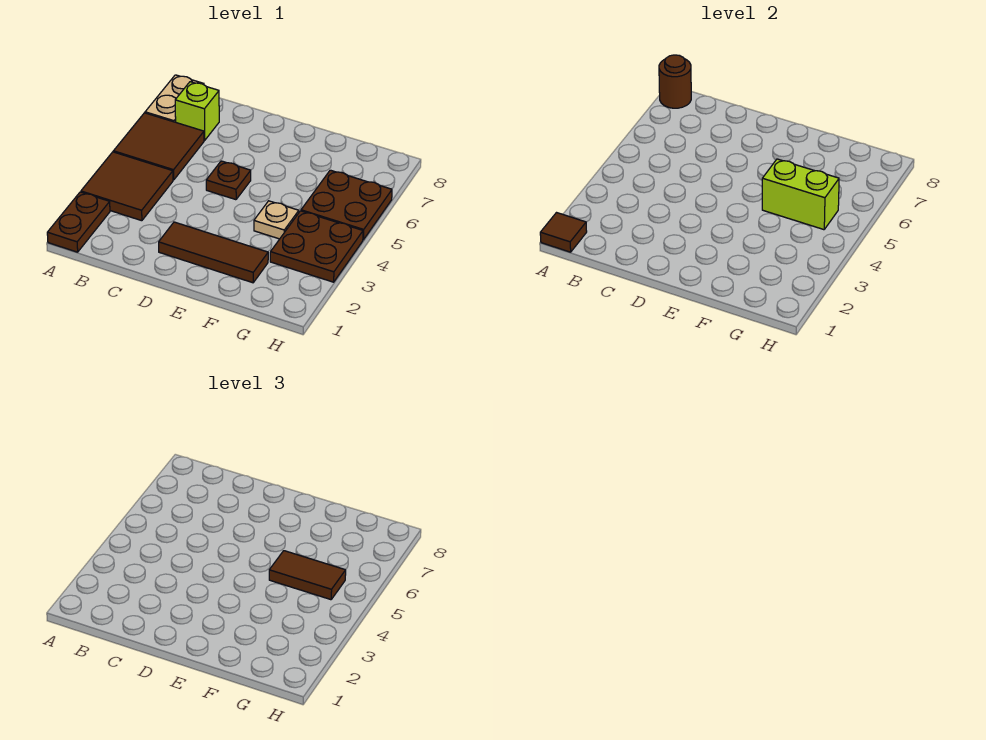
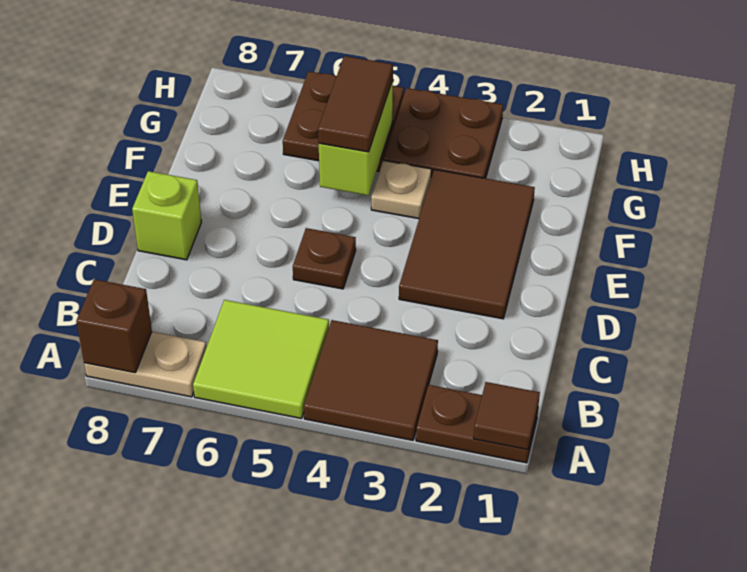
brown 2x2 tile [113,113,204,180] -> lime 2x2 tile [193,300,329,418]
brown 1x1 round brick [659,55,691,108] -> brown 1x1 brick [76,279,152,373]
lime 1x1 brick [175,82,219,140] -> lime 1x1 brick moved to [132,171,201,260]
brown 1x3 tile [159,222,268,283] -> brown 2x3 tile [399,169,535,319]

